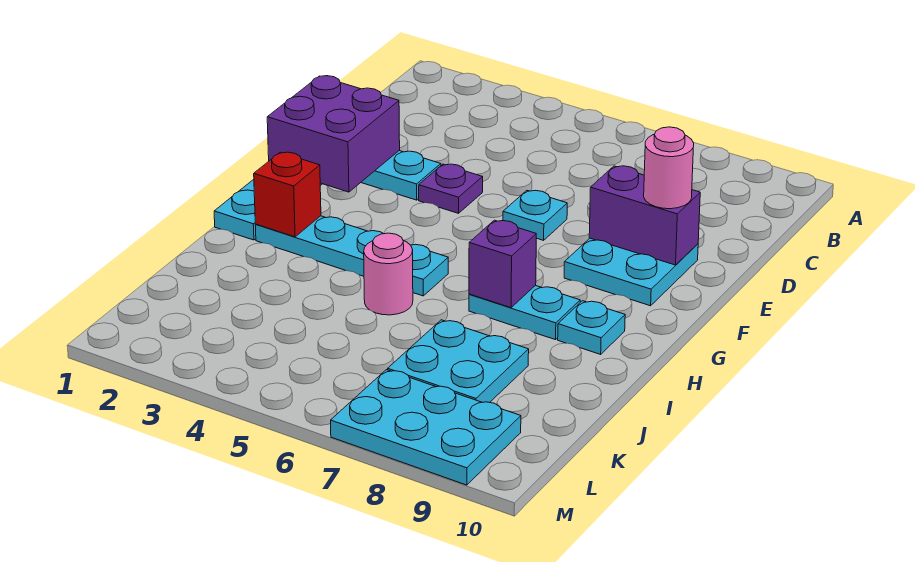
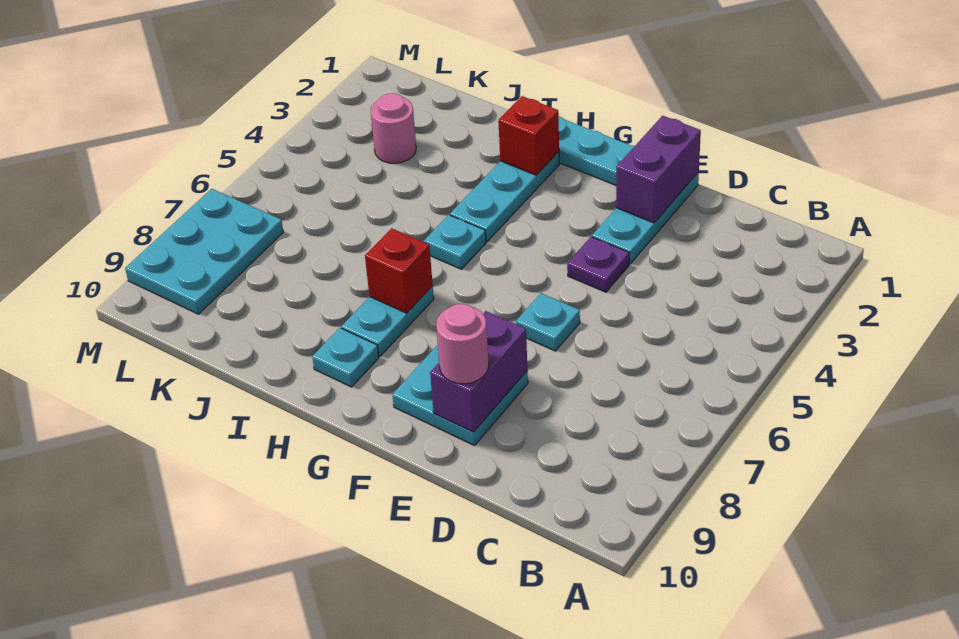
purple 2x2 brick [267,76,400,192] -> purple 1x2 brick [616,116,701,223]
purple 1x1 brick [469,220,536,308] -> red 1x1 brick [365,228,433,313]
pink 1x1 round brick [364,233,413,315] -> pink 1x1 round brick moved to [371,93,416,163]
cyan 2x2 plate [388,320,529,403] -> none

